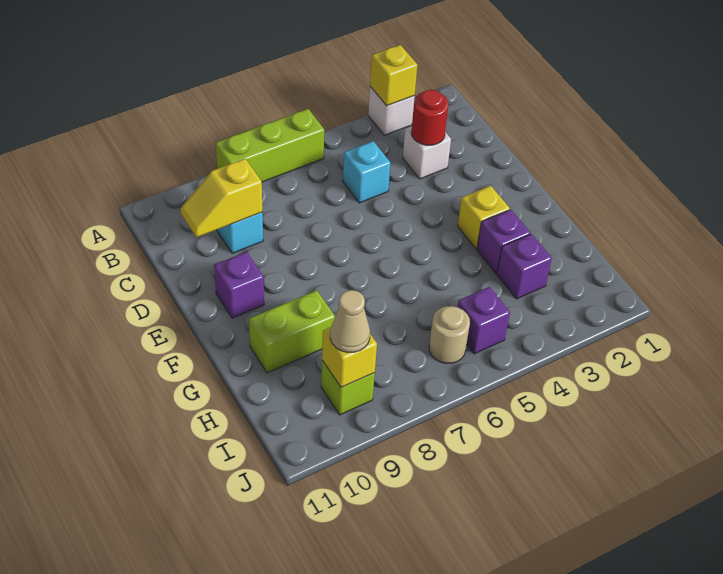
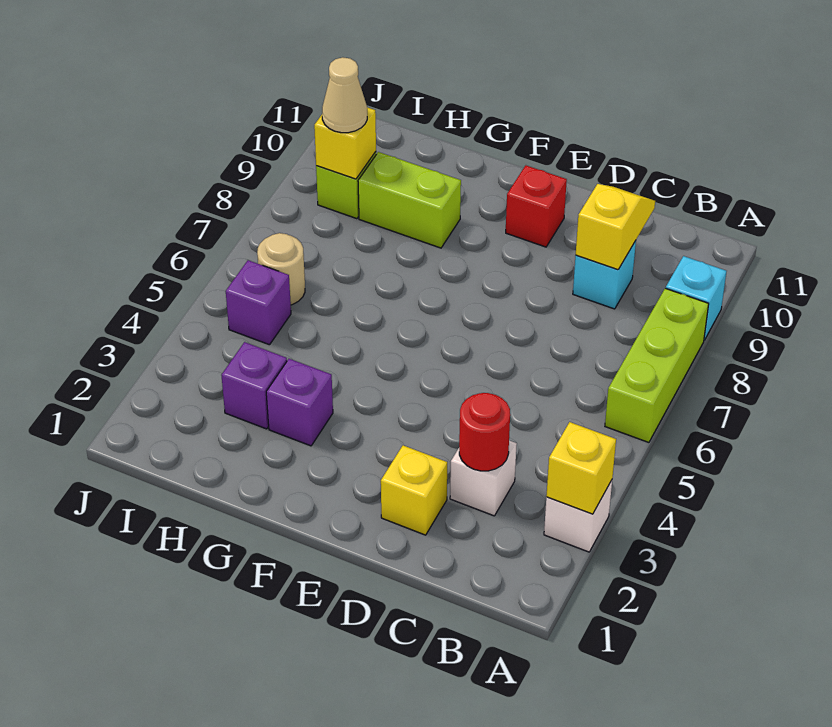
cyan 1x1 brick [343,141,390,203] -> cyan 1x1 brick moved to [666,256,726,340]
purple 1x1 brick [214,252,264,318] -> red 1x1 brick [506,166,567,247]
yellow 1x1 brick [458,186,510,249] -> yellow 1x1 brick moved to [381,445,447,535]
lime 1x2 brick [249,290,335,373] -> lime 1x2 brick turned to [358,152,461,248]

